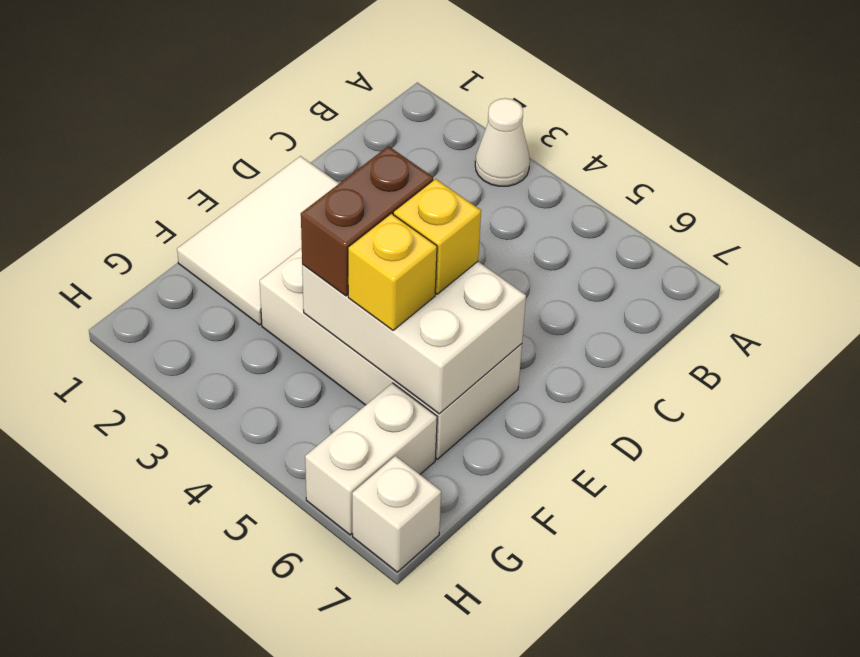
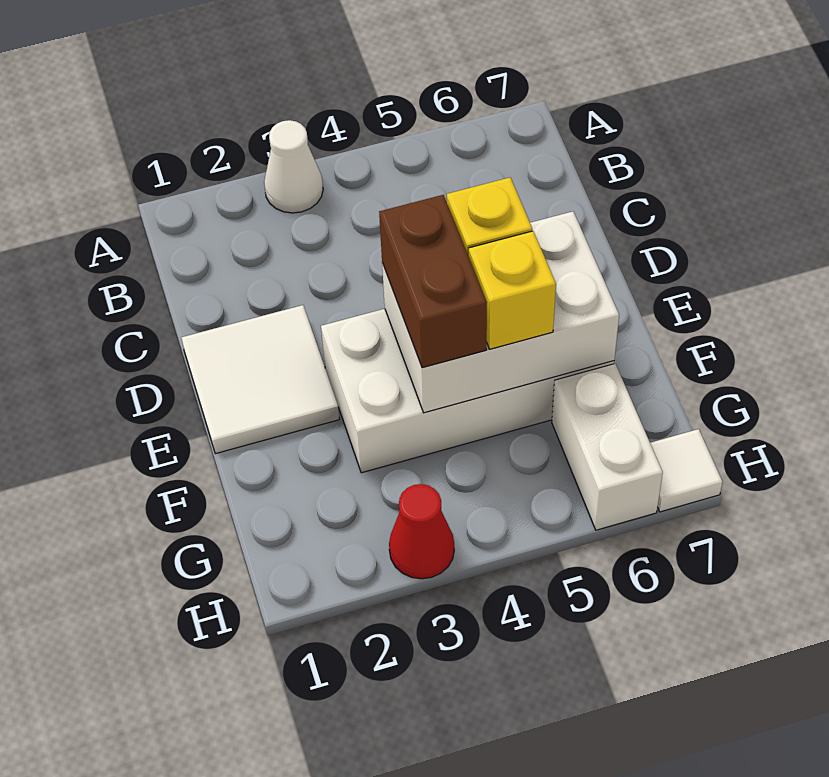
white 2x3 tile [177,156,339,325] -> white 2x2 tile [181,305,339,454]
none -> red 1x1 cone [389,484,454,579]
white 1x1 brick [352,456,441,572] -> white 1x1 tile [650,429,722,512]

